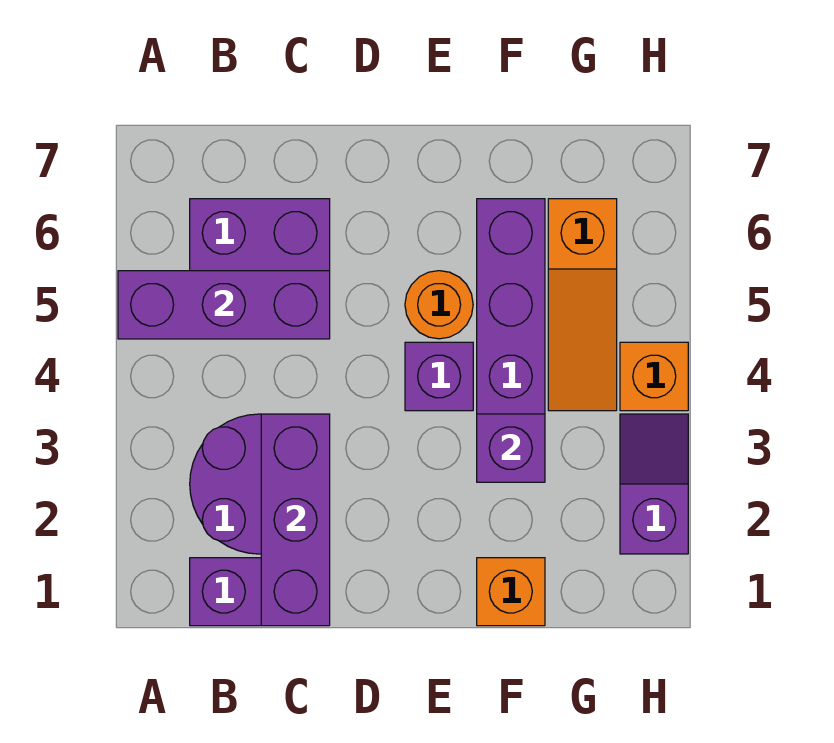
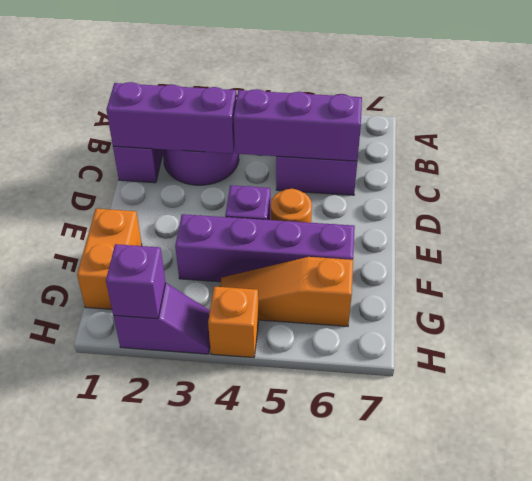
purple 1x3 brick [118,271,330,339] -> purple 1x3 brick turned to [234,89,362,161]
orange 1x1 brick [477,558,545,626] -> orange 1x2 brick [77,209,142,309]
purple 1x1 brick [477,414,545,482] -> purple 1x1 brick moved to [106,244,166,319]

